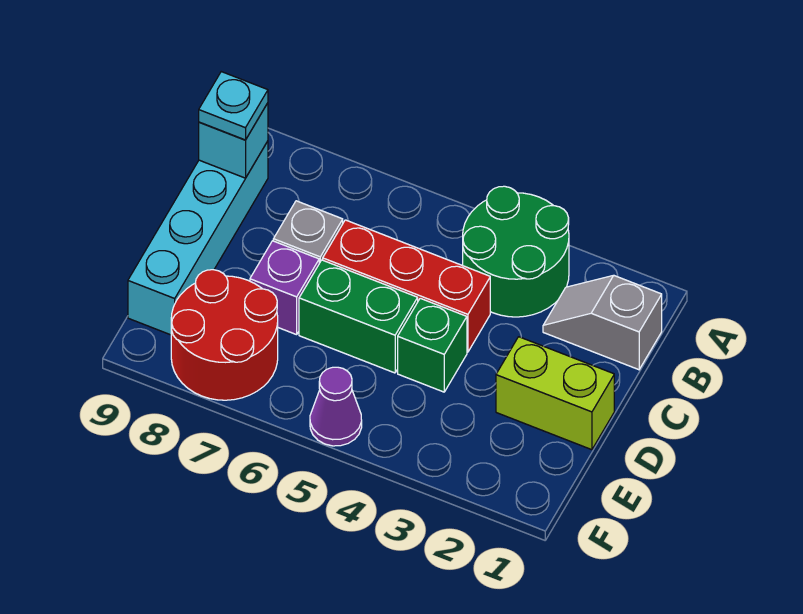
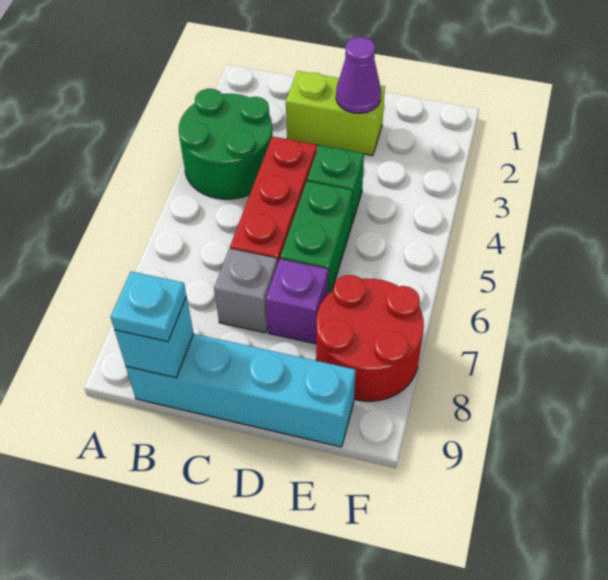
grey 1x2 slope [543,275,662,370] -> none
lime 1x2 brick [496,337,614,450] -> lime 1x2 brick turned to [286,71,385,156]
purple 1x1 cone [310,367,362,446] -> purple 1x1 cone moved to [336,37,381,113]

